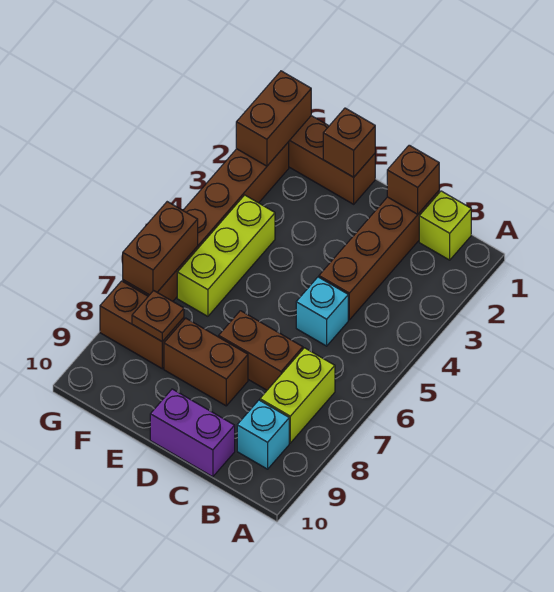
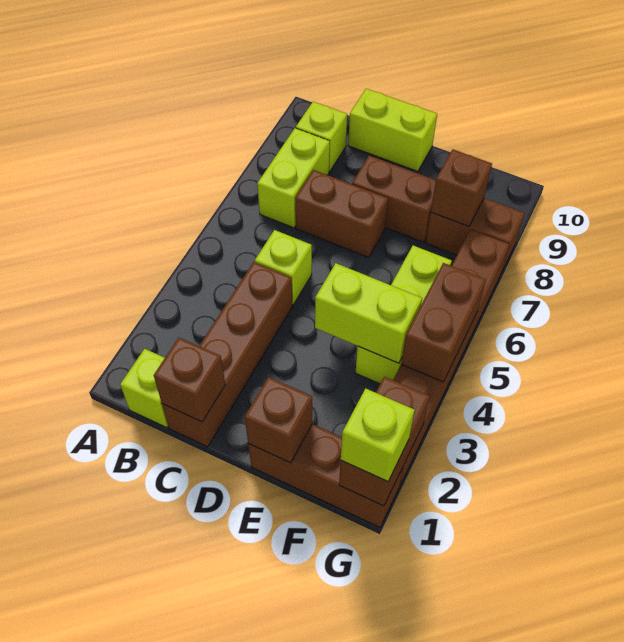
cyan 1x1 brick [237,400,289,469] -> lime 1x1 brick [296,102,347,172]
cyan 1x1 brick [296,277,348,346] -> lime 1x1 brick [255,230,312,305]
purple 1x2 brick [150,389,235,477] -> lime 1x2 brick [348,89,437,171]
none -> lime 1x2 brick [315,263,422,363]
brown 1x1 plate [132,291,184,342] -> brown 1x1 brick [431,150,492,227]
none -> lime 1x1 brick [341,388,415,481]
brown 1x2 brick [123,202,198,295] -> brown 1x2 brick moved to [401,263,486,382]

